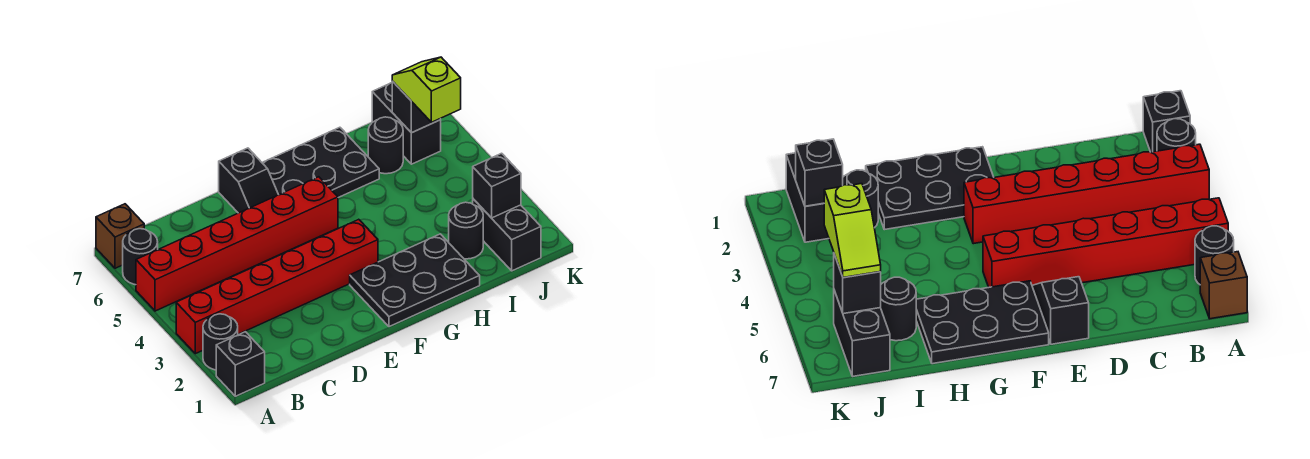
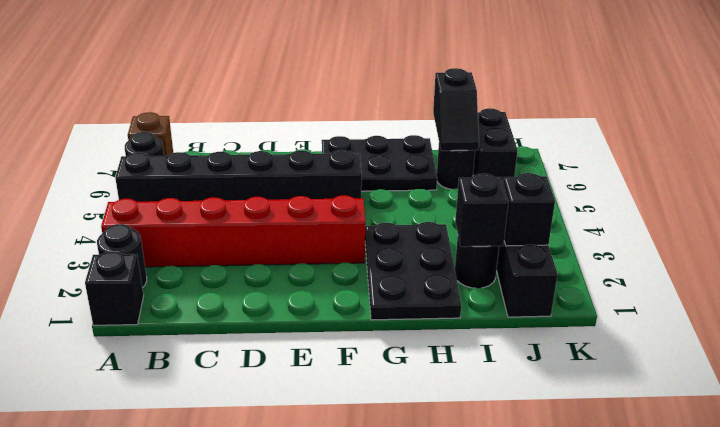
red 1x6 brick [136,177,338,311] -> black 1x6 brick [115,150,362,202]
black 1x2 slope [219,148,278,213] -> black 1x2 slope moved to [433,68,479,151]
black 2x3 plate [350,234,480,327] -> black 2x3 plate turned to [365,222,461,320]
lime 1x2 slope [392,57,461,122] -> none
black 1x1 brick [392,81,441,133] -> black 1x1 brick moved to [455,174,509,247]

